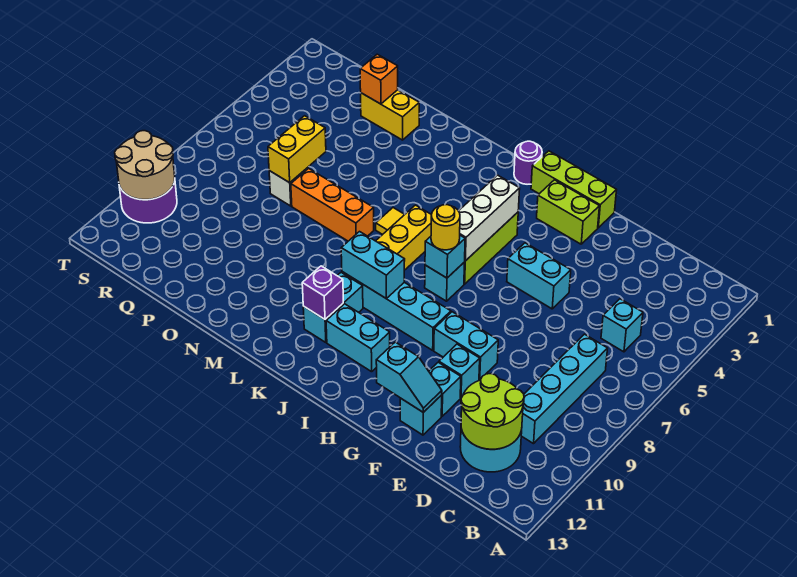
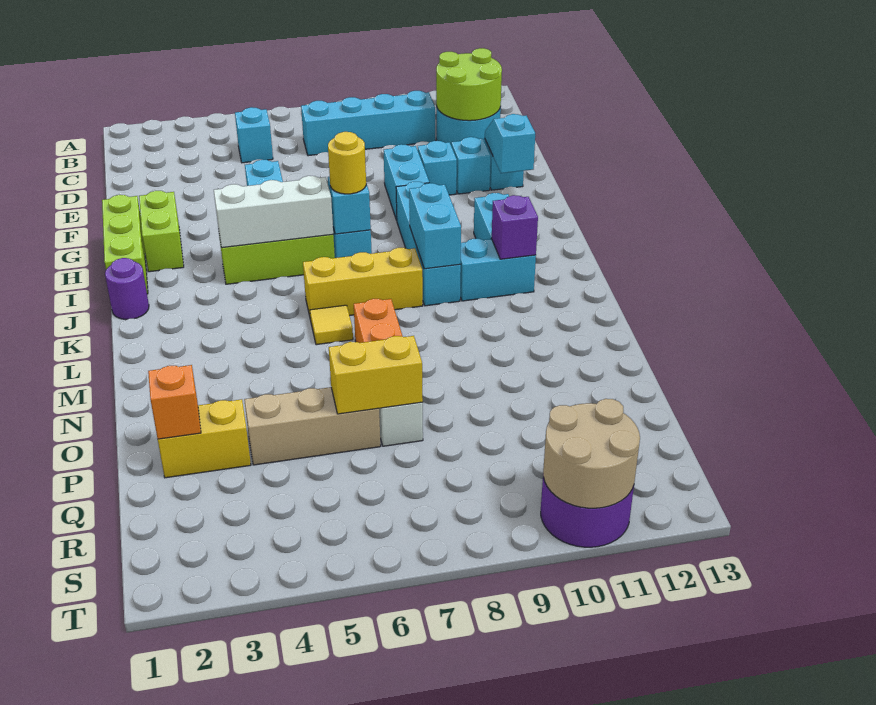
yellow 1x2 brick [361,90,419,140] -> yellow 1x2 brick turned to [158,399,251,478]
none -> tan 1x3 brick [244,387,381,465]

